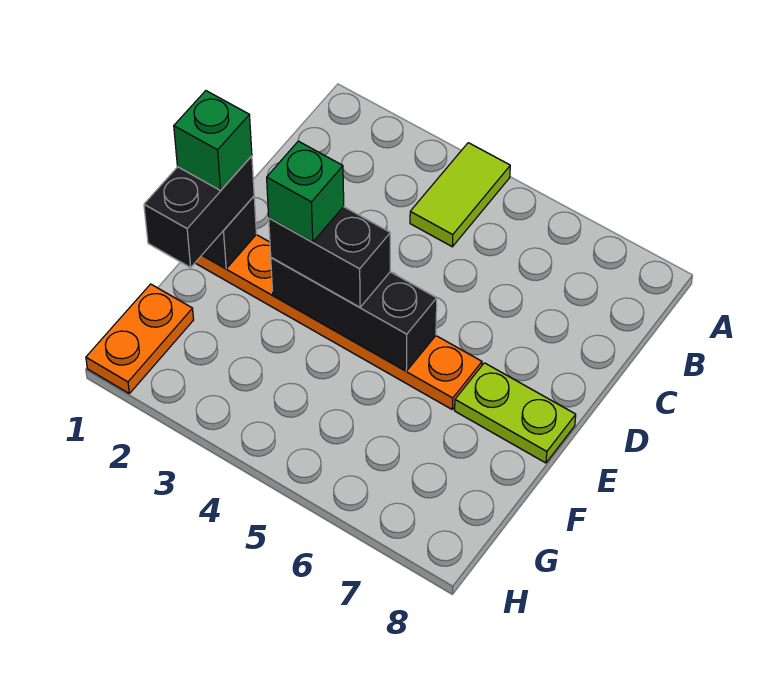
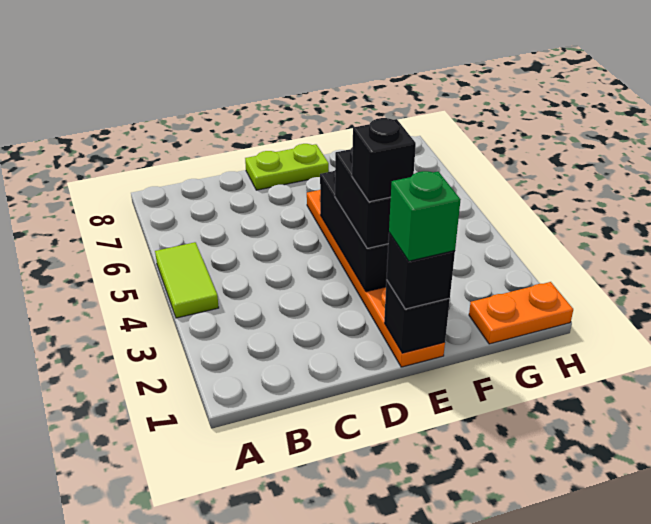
lime 1x2 tile [410,143,510,247] -> lime 1x2 tile turned to [155,242,219,318]
black 1x2 brick [144,156,254,268] -> black 1x1 brick [387,233,455,309]
green 1x1 brick [267,141,344,242] -> black 1x1 brick [352,118,416,202]
lime 1x2 plate [455,363,576,463] -> lime 1x2 plate turned to [245,144,329,190]

